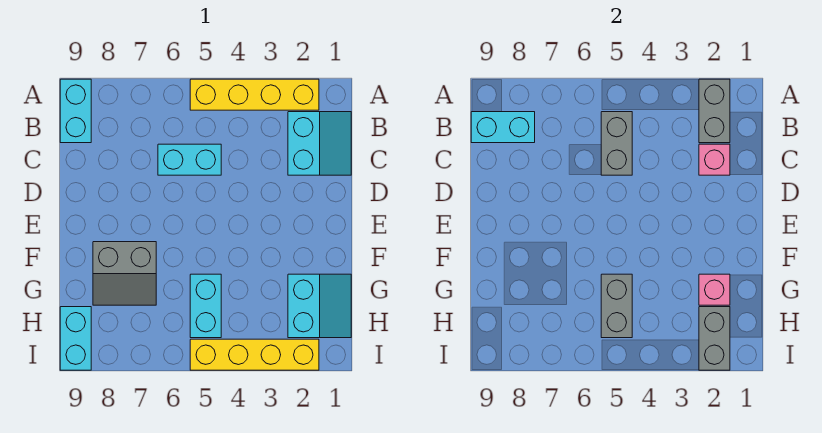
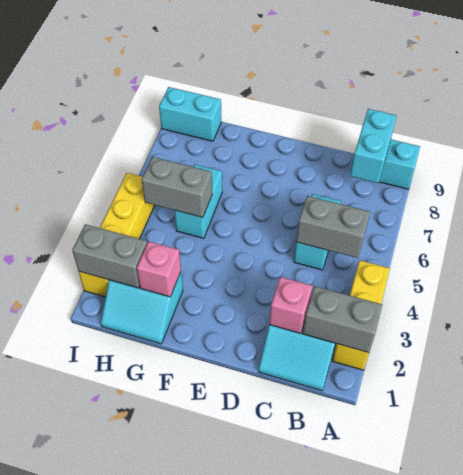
yellow 1x4 brick [190,79,319,110] -> yellow 1x3 brick [333,260,390,370]
grey 2x2 slope [93,242,156,305] -> none
cyan 1x2 brick [190,274,221,338] -> cyan 1x2 brick turned to [174,164,222,238]

